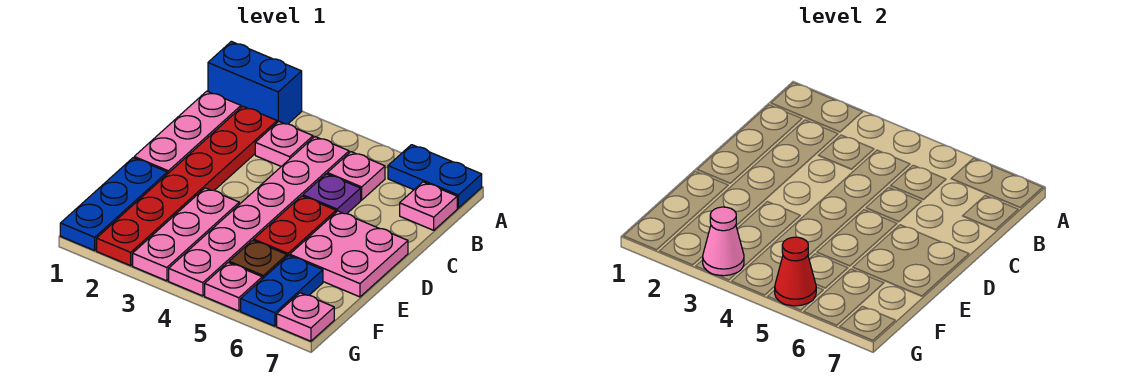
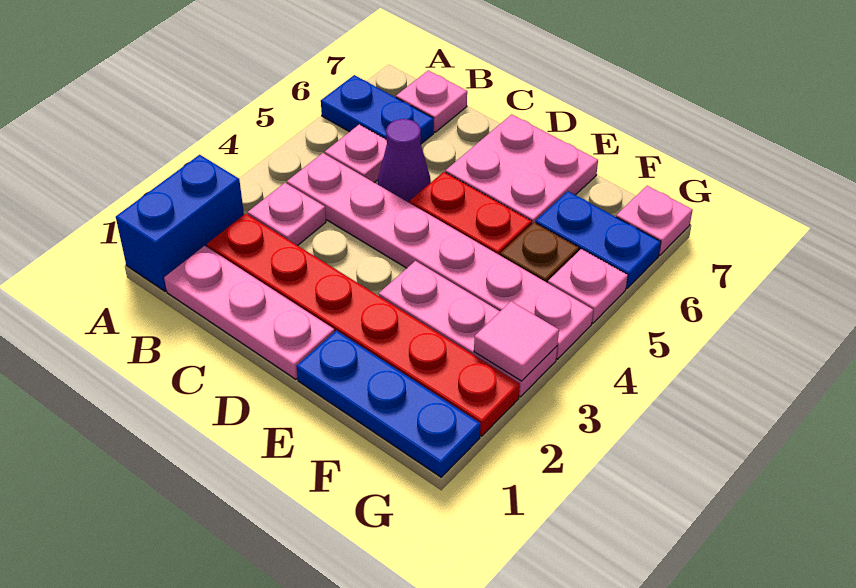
blue 1x2 plate [388,145,482,208] -> blue 1x2 plate turned to [321,75,434,144]
purple 1x1 plate [303,174,361,214] -> purple 1x1 cone [378,119,431,203]
pink 1x1 cone [703,207,744,276] -> pink 1x1 tile [474,301,559,381]
red 1x1 cone [775,237,816,306] -> none

